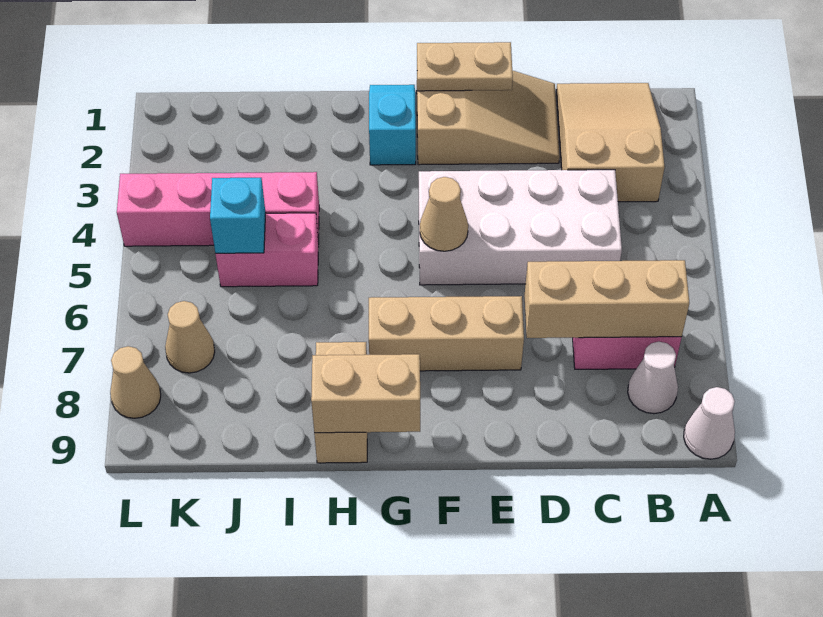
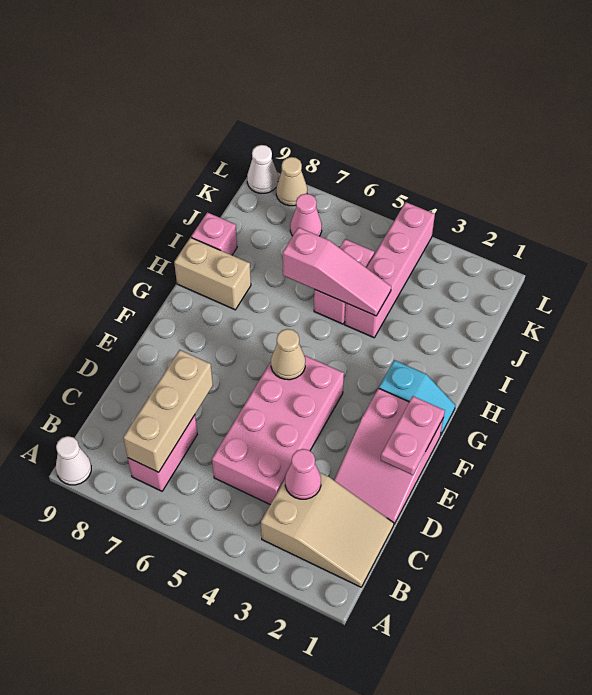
white 1x1 cone [628,342,678,414] -> white 1x1 cone moved to [247,145,278,193]
none -> pink 1x1 cone [285,449,321,499]
white 2x4 brick [419,170,622,285] -> pink 2x4 brick [212,355,344,505]
tan 2x3 slope [417,70,560,165] -> pink 2x3 slope [334,388,443,524]
tan 1x2 plate [417,42,513,91] -> pink 1x2 plate [381,396,445,475]
tan 1x3 brick [369,296,524,371] -> none
tan 1x2 brick [311,354,420,433] -> none
none -> pink 1x3 slope [283,227,391,316]
none -> pink 1x1 brick [191,212,237,255]
cyan 1x1 brick [210,178,266,253] -> none
tan 1x1 cone [165,301,215,373] -> pink 1x1 cone [290,194,322,236]

